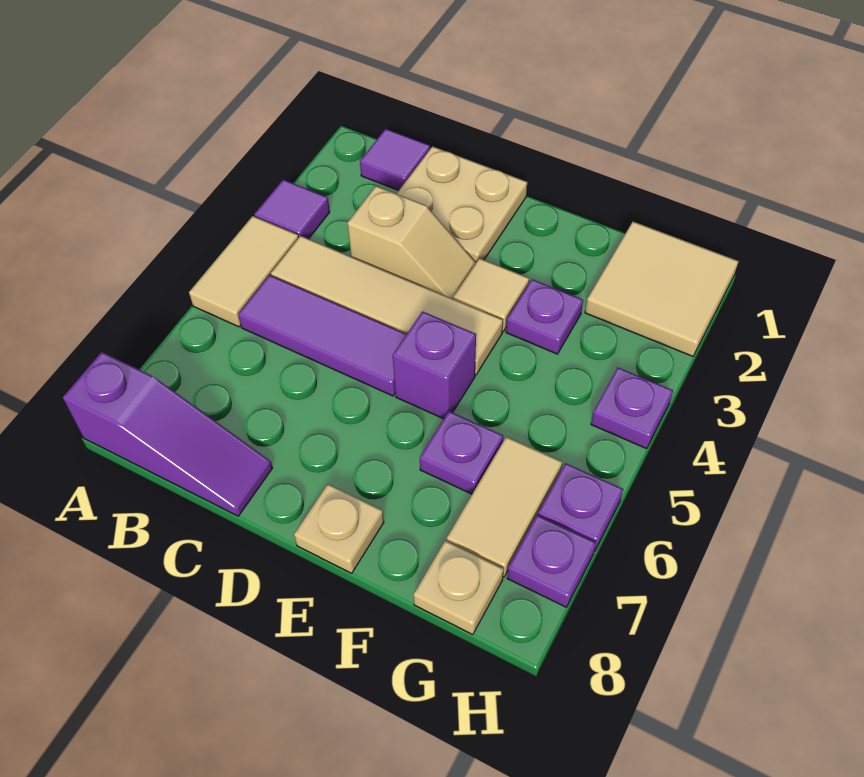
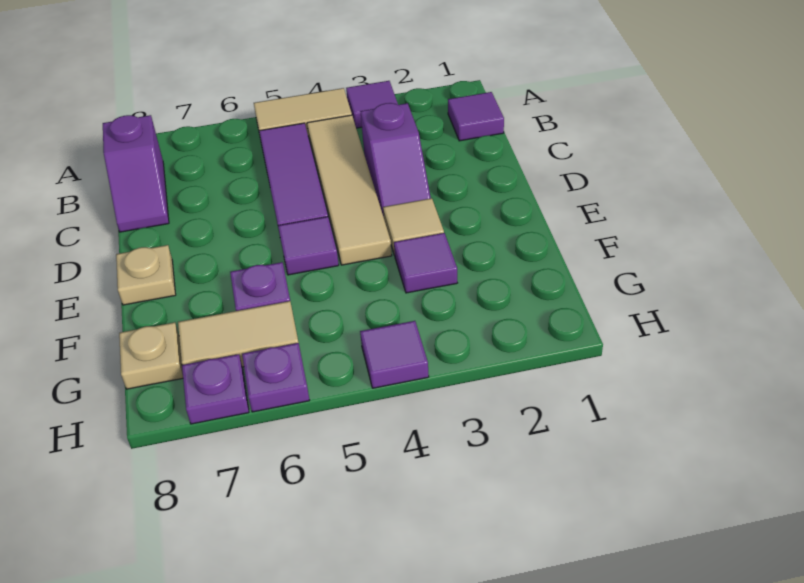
purple 1x3 slope [63,352,272,516] -> purple 1x2 slope [103,115,169,232]
tan 2x2 plate [397,146,527,262] -> none
tan 1x2 slope [347,186,476,299] -> purple 1x2 slope [360,103,431,217]
purple 1x1 brick [393,311,476,419] -> purple 1x1 tile [278,217,339,275]
purple 1x1 plate [506,279,583,354] -> purple 1x1 tile [394,233,457,293]
tan 2x2 tile [585,222,739,356] -> none
purple 1x1 plate [591,368,673,449] -> purple 1x1 tile [360,321,429,388]

